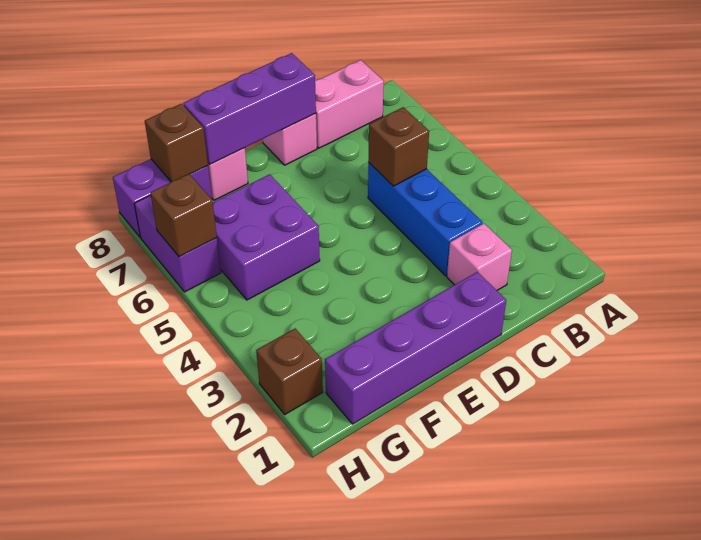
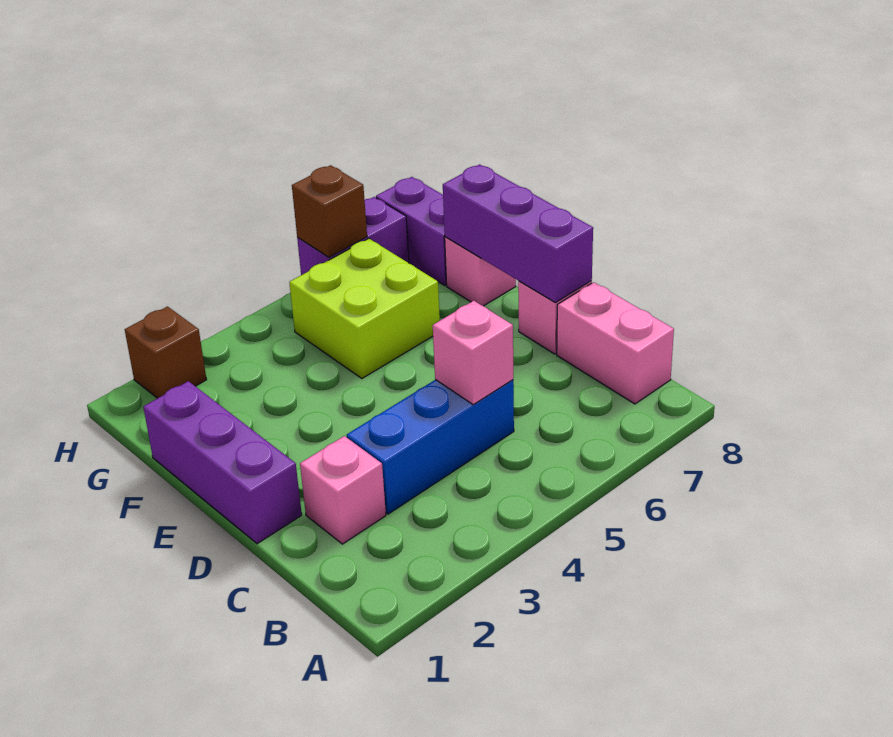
brown 1x1 brick [368,107,429,186] -> pink 1x1 brick [433,301,513,405]
purple 1x4 brick [325,272,506,424] -> purple 1x3 brick [143,381,302,544]
purple 2x2 brick [213,174,320,300] -> lime 2x2 brick [289,239,440,378]
brown 1x1 brick [145,104,208,182] -> none

